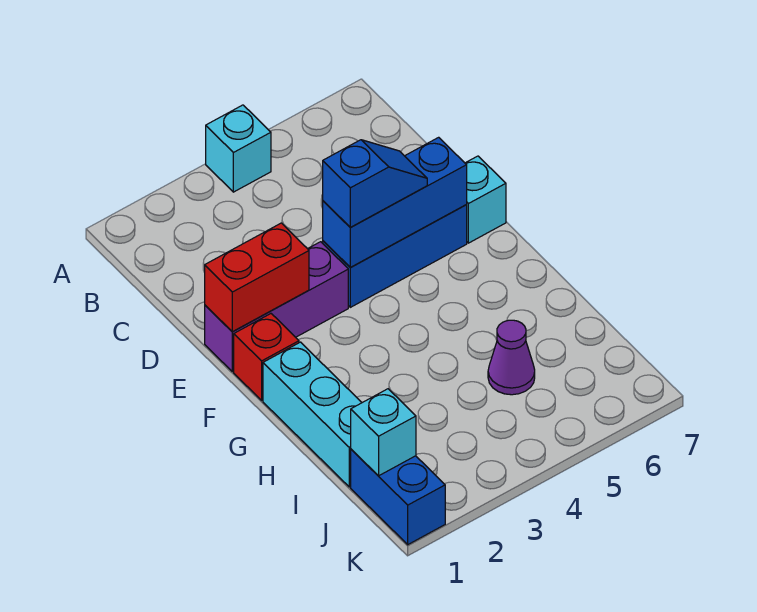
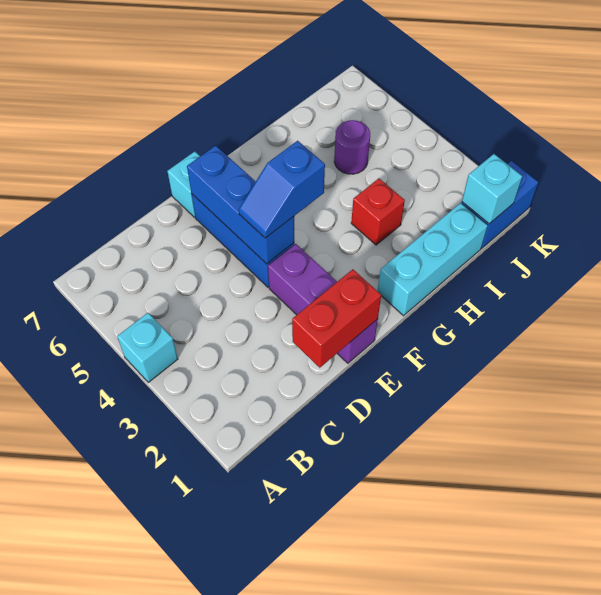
red 1x2 brick [205,223,309,332] -> red 1x2 brick turned to [292,269,381,368]
blue 1x2 slope [323,140,427,228] -> blue 1x2 slope turned to [239,141,325,238]
red 1x1 brick [234,314,299,400] -> red 1x1 brick moved to [351,179,405,245]
purple 1x1 cone [488,320,535,395] -> purple 1x1 round brick [334,120,370,174]

